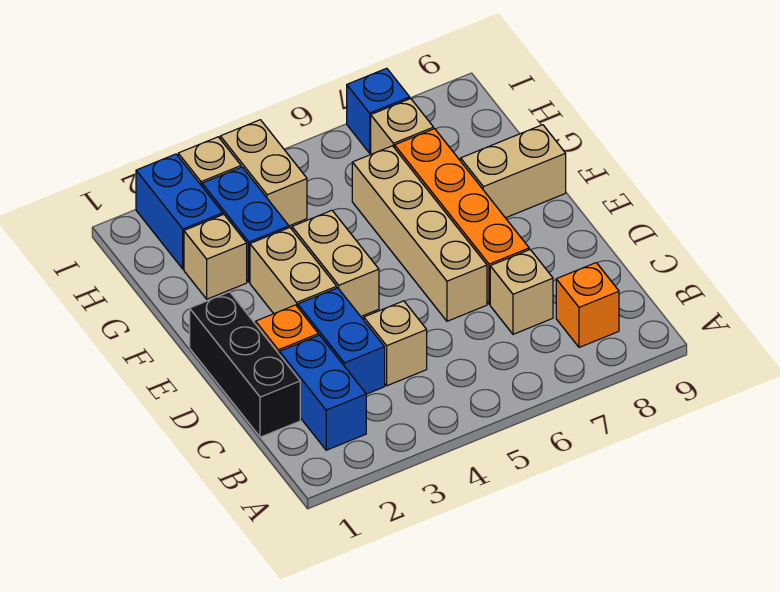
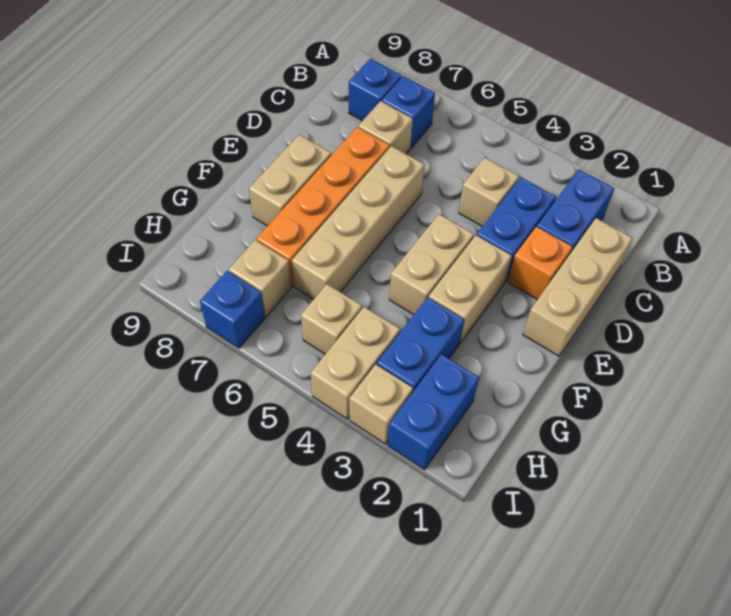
none -> blue 1x1 brick [382,76,435,148]
orange 1x1 brick [556,263,619,347] -> blue 1x1 brick [349,59,402,121]
black 1x3 brick [190,292,300,437] -> tan 1x3 brick [523,218,633,356]
tan 1x2 brick [461,125,566,218] -> tan 1x2 brick turned to [249,135,331,226]
tan 1x1 brick [184,214,247,299] -> tan 1x1 brick moved to [301,284,362,354]

